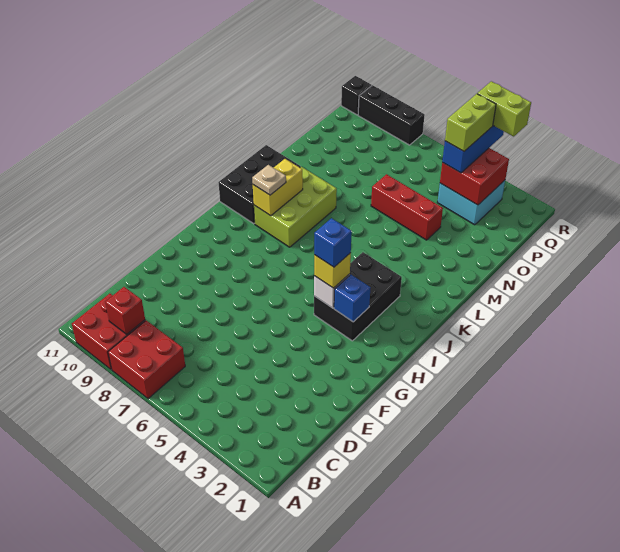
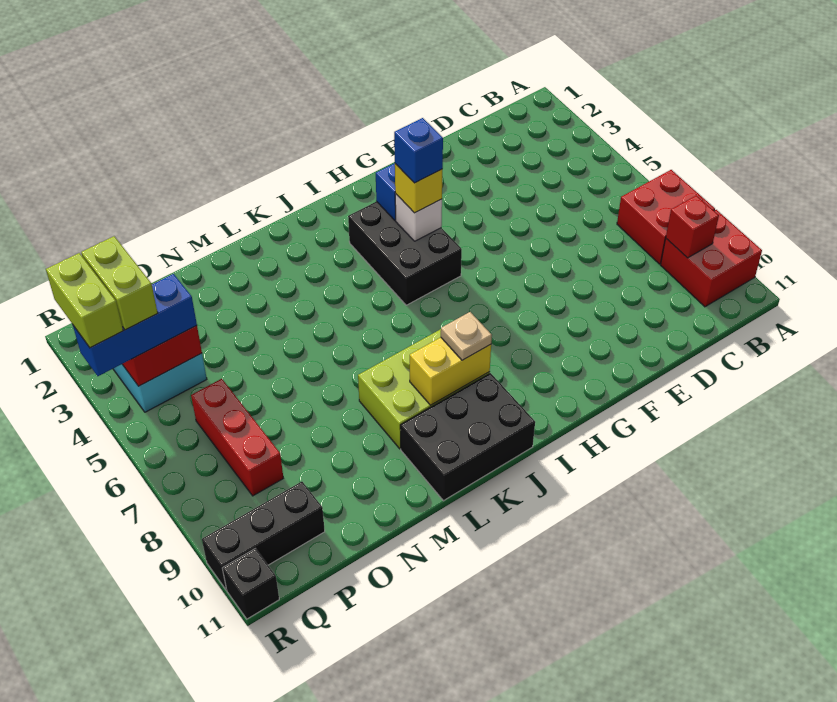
black 2x3 brick [314,252,402,341] -> black 2x3 brick turned to [348,201,462,305]
red 1x3 brick [371,174,443,240] -> red 1x3 brick moved to [191,379,283,496]
lime 1x2 brick [445,94,496,151] -> lime 1x2 brick turned to [81,236,158,330]
black 1x3 brick [358,85,425,145] -> black 1x3 brick turned to [202,482,325,590]

